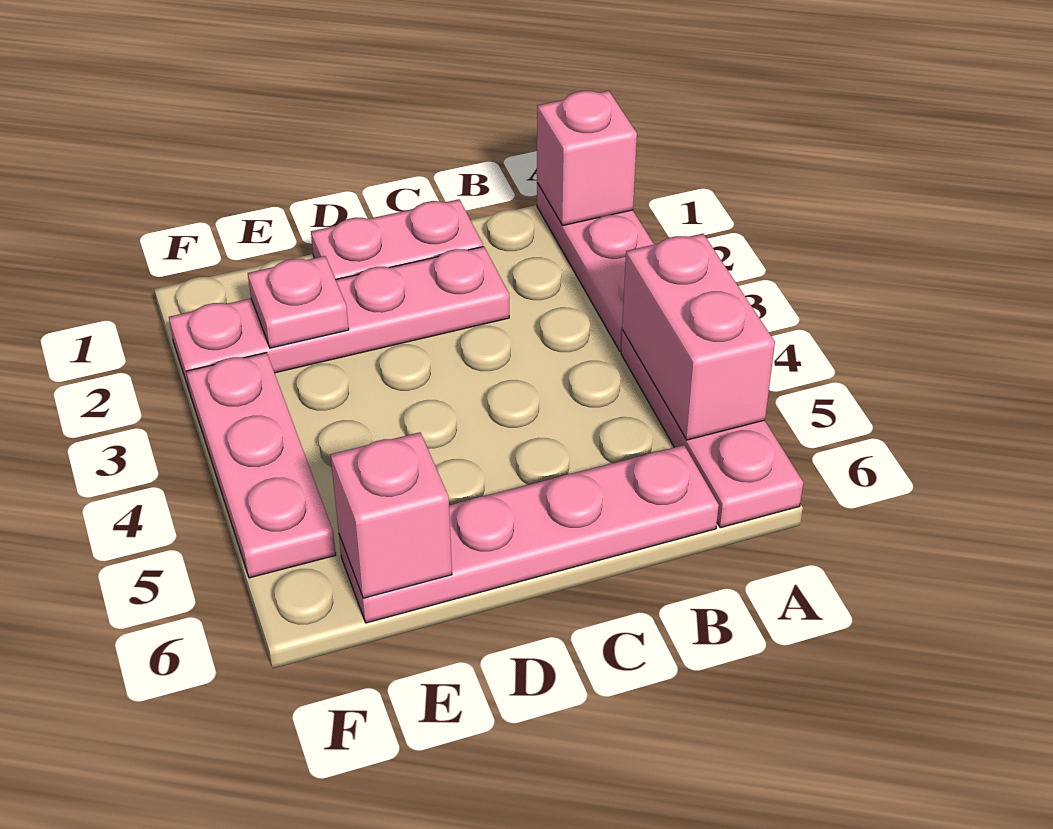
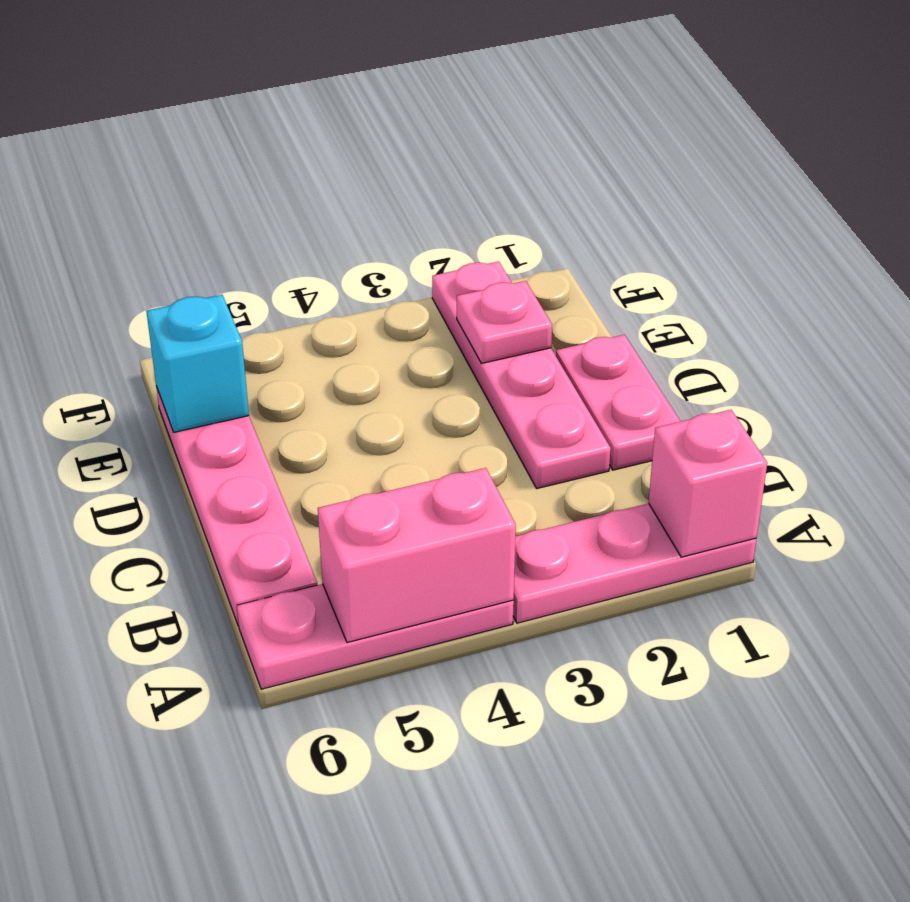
pink 1x1 brick [330,432,452,598] -> cyan 1x1 brick [146,295,249,432]
pink 1x3 plate [186,353,336,578] -> none

